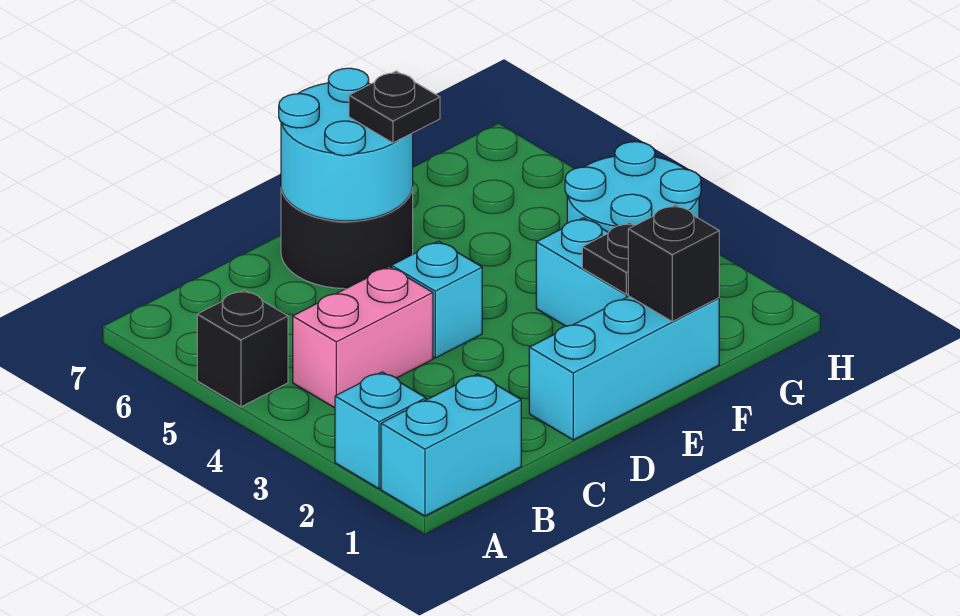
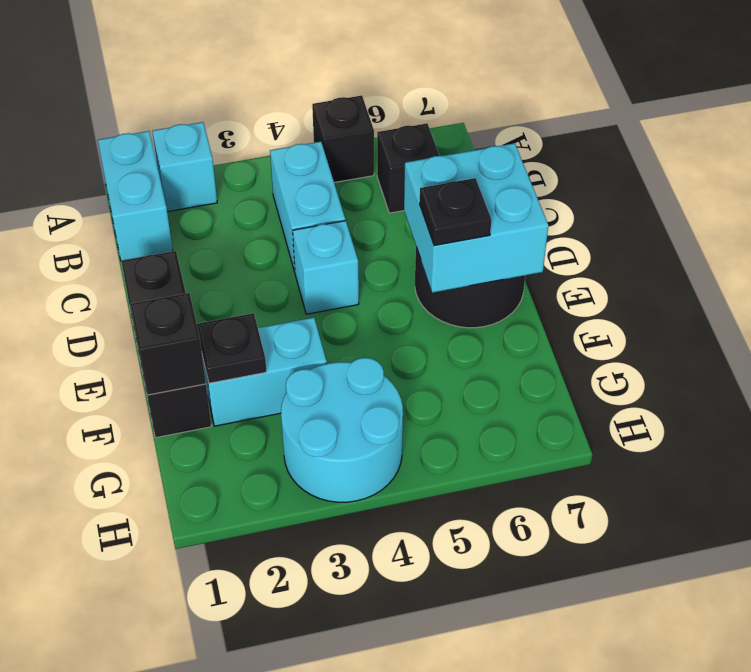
pink 1x2 brick [293,267,433,408] -> cyan 1x2 brick [270,142,345,272]
none -> black 1x1 brick [377,123,439,213]
cyan 1x3 brick [529,296,719,440] -> black 1x3 brick [121,251,211,438]
cyan 2x2 round brick [279,68,413,221] -> cyan 2x2 brick [404,143,548,293]

